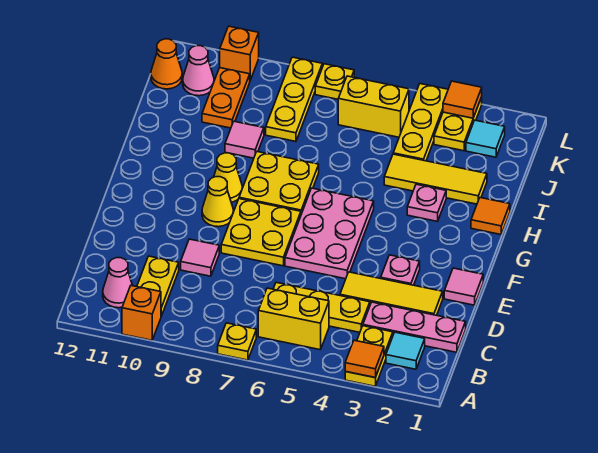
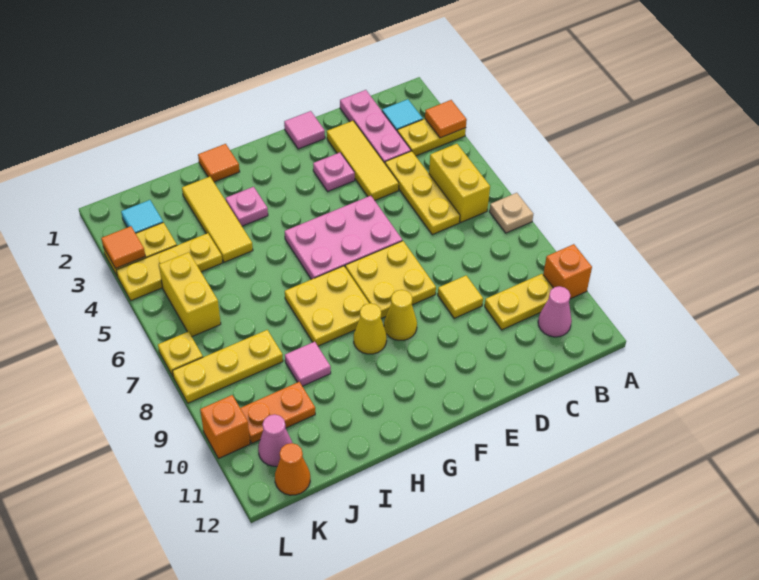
yellow 1x1 plate [218,323,256,360] -> tan 1x1 plate [489,193,533,233]
pink 1x1 tile [181,239,219,276] -> yellow 1x1 tile [438,275,483,318]

